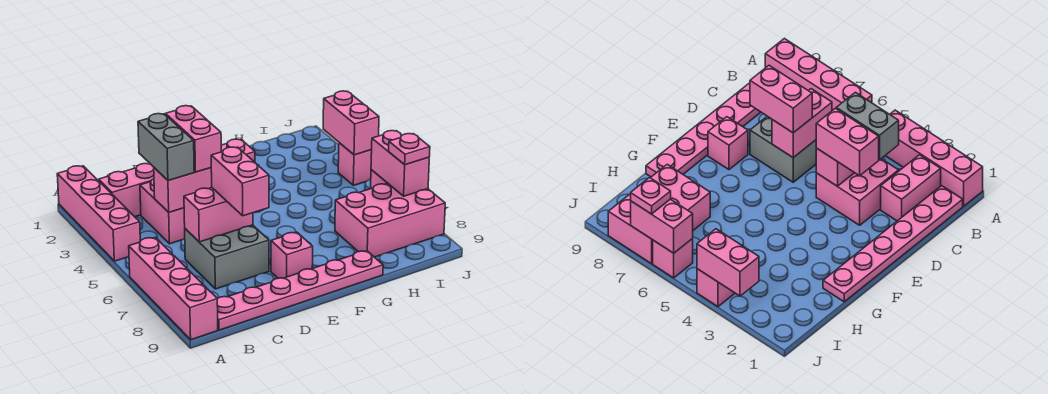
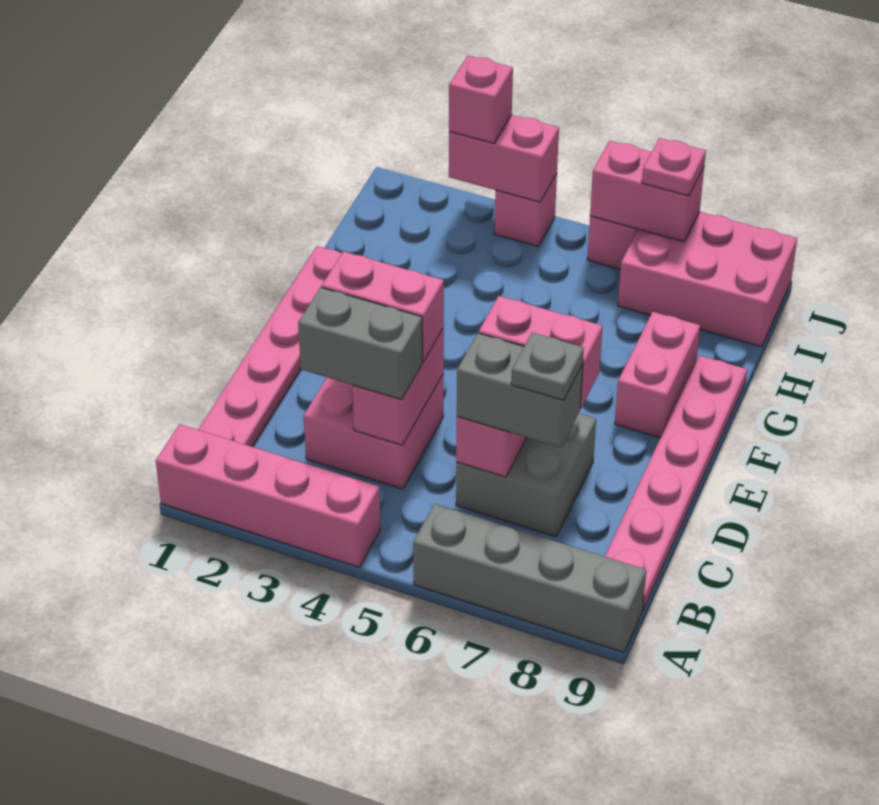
pink 1x4 brick [129,237,218,340] -> grey 1x4 brick [413,504,646,652]
pink 1x2 brick [99,163,154,217] -> pink 1x2 brick moved to [615,312,700,438]
none -> grey 1x2 brick [457,333,583,448]
none -> grey 1x1 plate [511,333,584,400]
pink 1x1 brick [271,232,313,278] -> pink 1x1 brick moved to [449,56,513,143]
pink 2x3 brick [335,183,445,257] -> pink 2x3 brick turned to [618,212,797,347]

